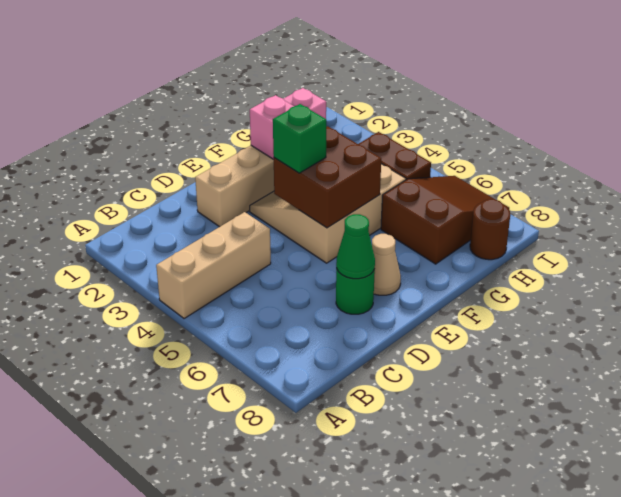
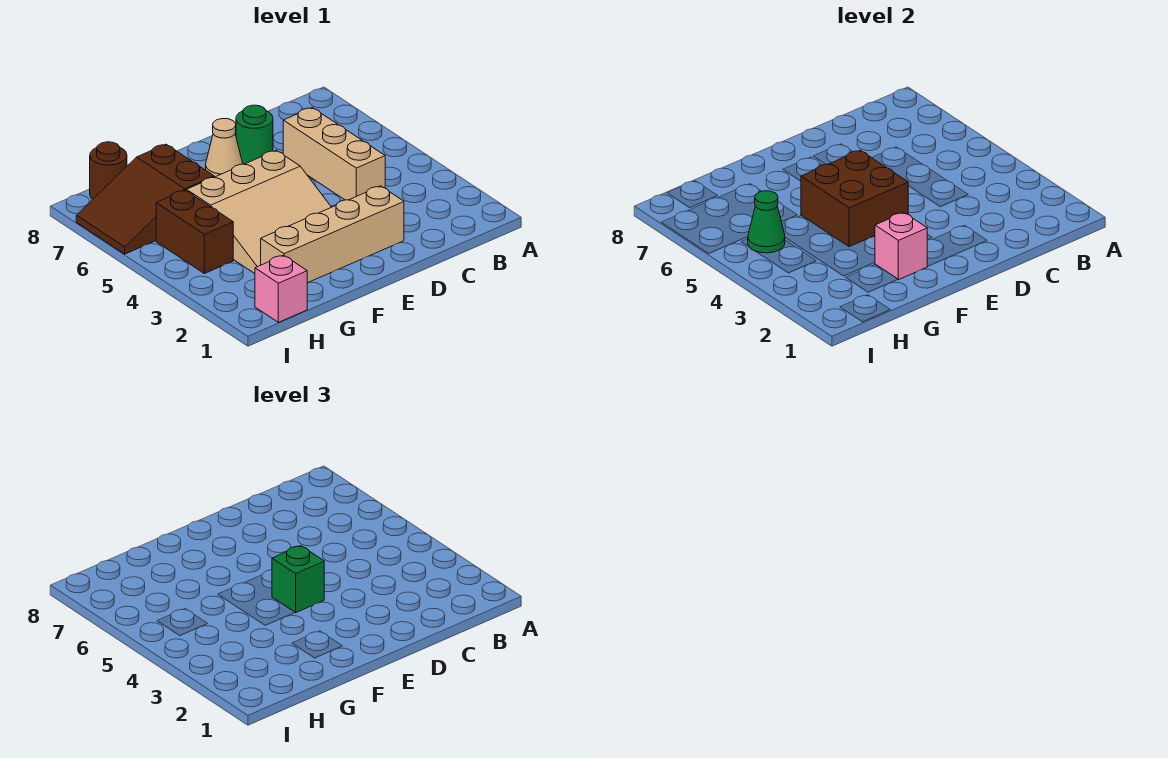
tan 1x3 brick [156,212,271,319] -> tan 1x3 brick turned to [283,108,385,200]
green 1x1 cone [336,214,375,279] -> green 1x1 cone moved to [748,191,785,253]

